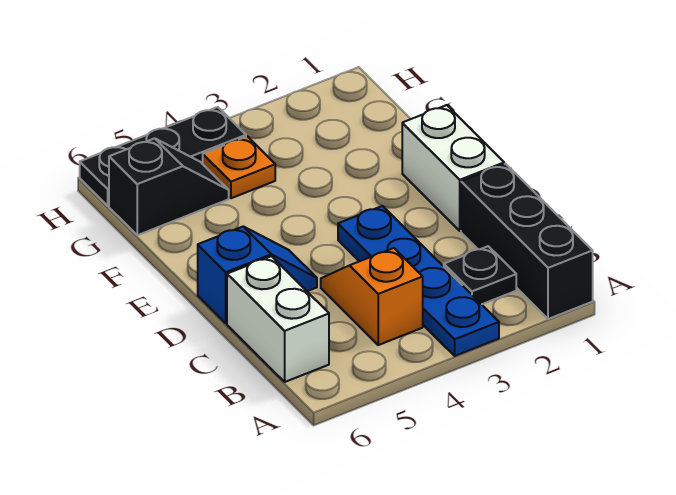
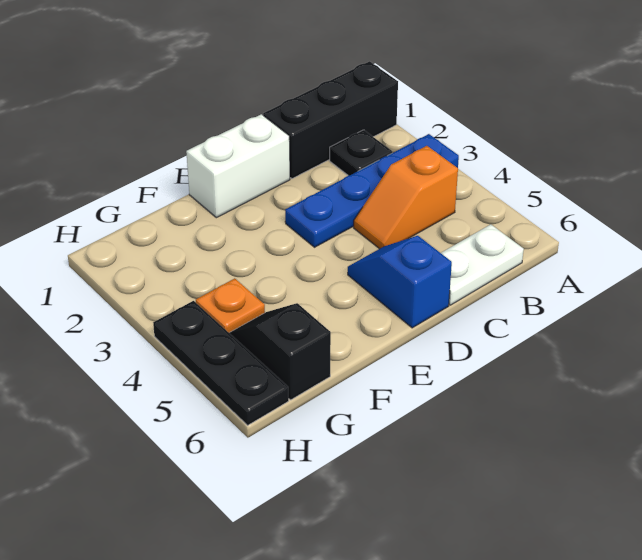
white 1x2 brick [227,256,329,382] -> white 1x2 plate [441,224,524,305]

